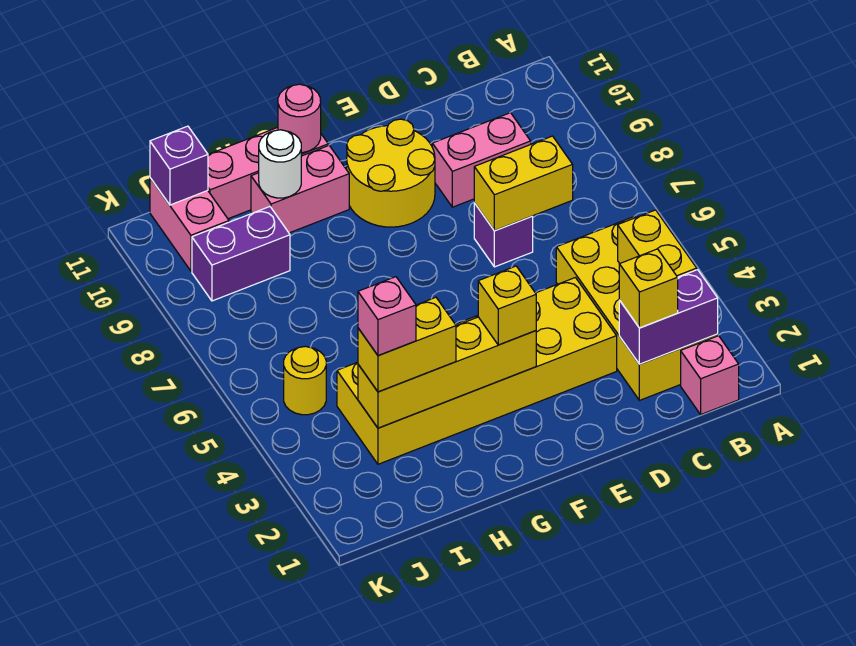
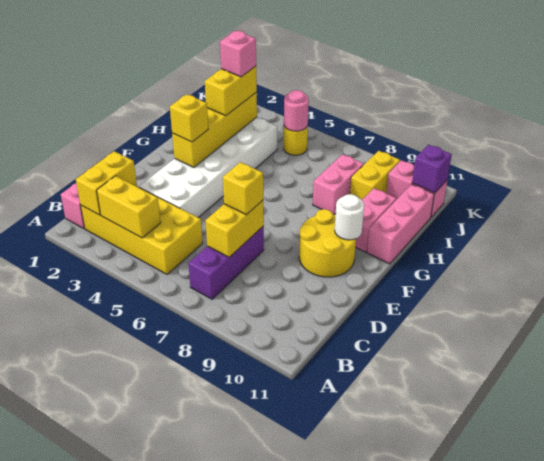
purple 1x2 brick [619,270,718,364] -> yellow 1x2 brick [76,151,137,215]
yellow 1x1 brick [619,249,678,328] -> yellow 1x1 brick moved to [223,162,263,215]
pink 1x2 brick [432,113,531,207] -> pink 1x2 brick moved to [313,154,364,215]
yellow 2x6 brick [337,278,617,464] -> white 2x6 brick [139,117,277,217]
purple 1x1 brick [474,203,533,267] -> purple 1x3 brick [188,226,264,299]
pink 1x1 round brick [278,84,321,153] -> pink 1x1 round brick moved to [284,90,309,131]
white 1x1 round brick [259,130,301,198] -> white 1x1 round brick moved to [335,194,364,240]
purple 1x2 brick [192,207,290,301] -> yellow 1x2 brick [350,151,400,200]

